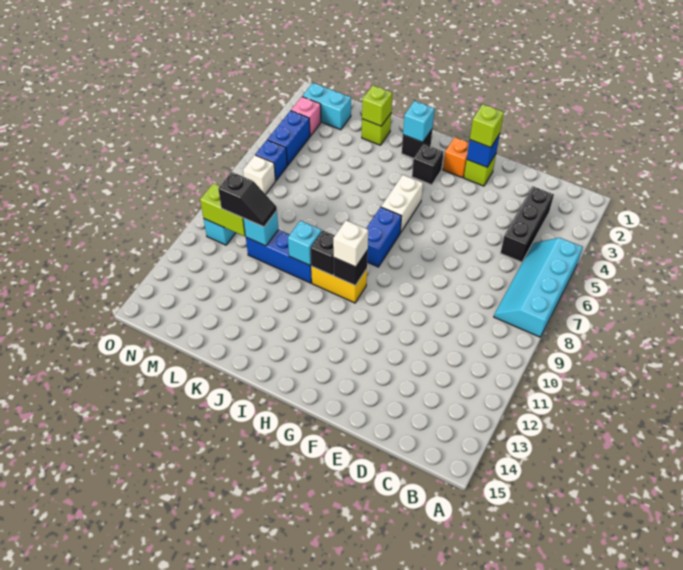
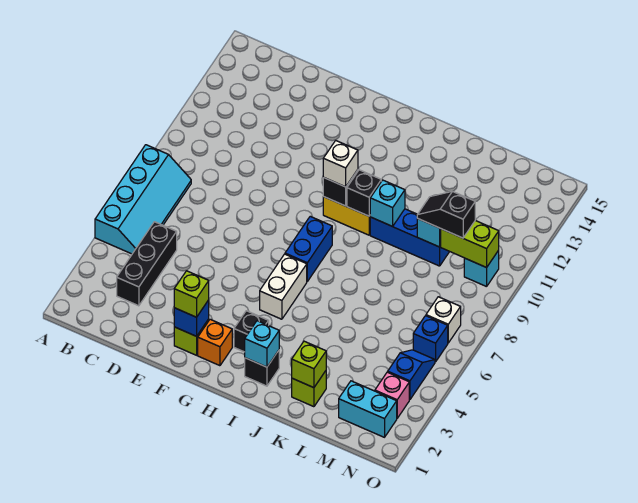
blue 1x2 brick [268,111,310,165] -> blue 1x2 slope [388,350,435,400]

